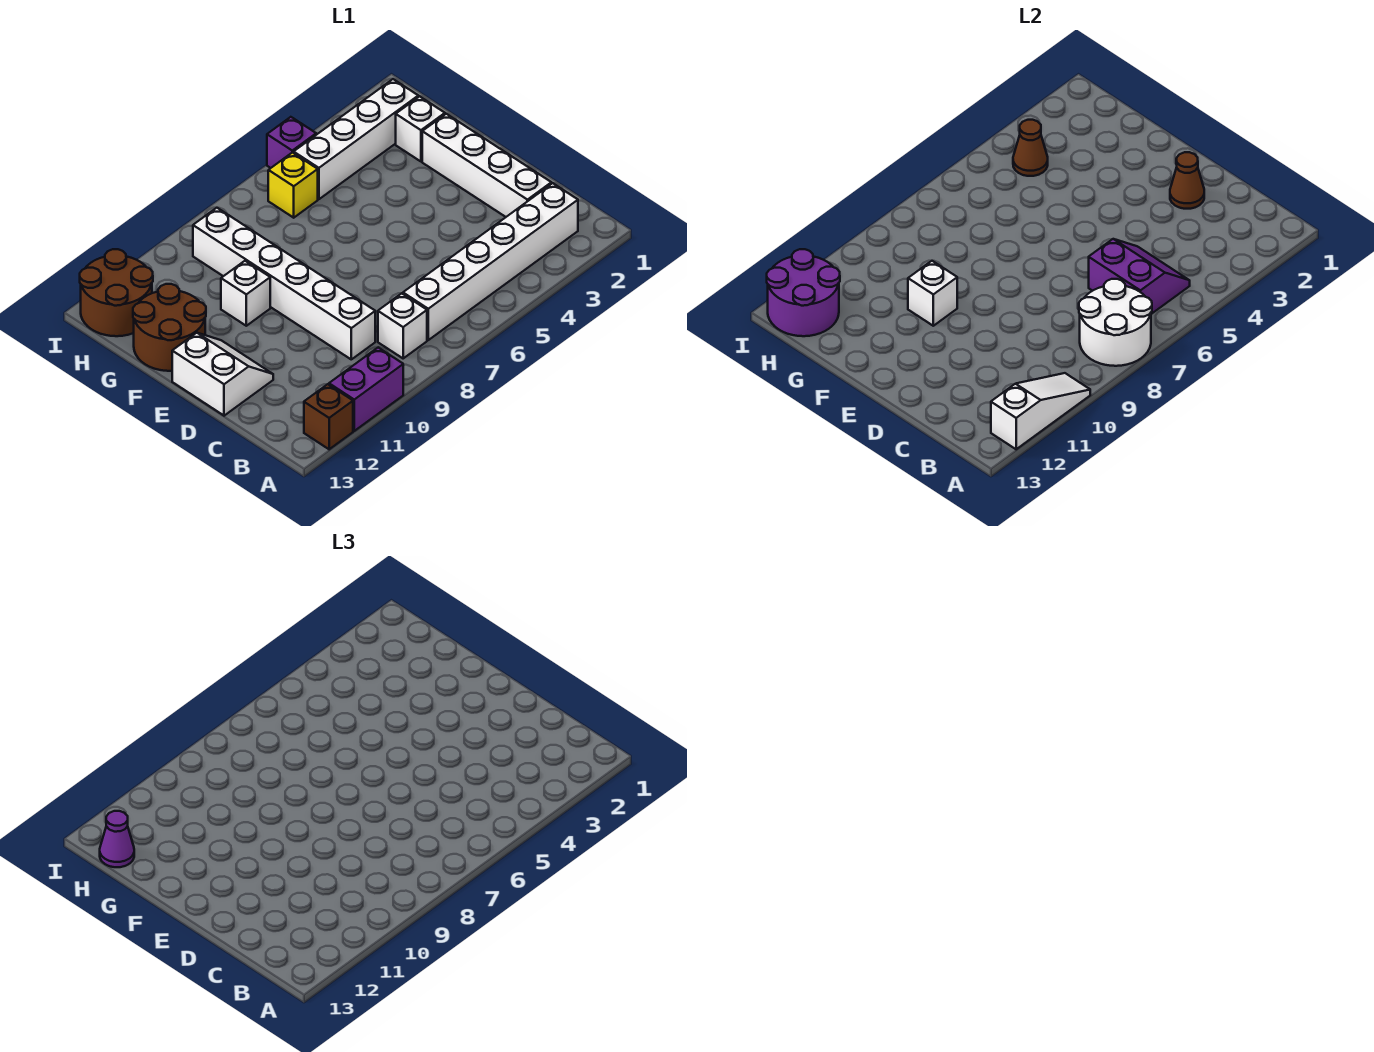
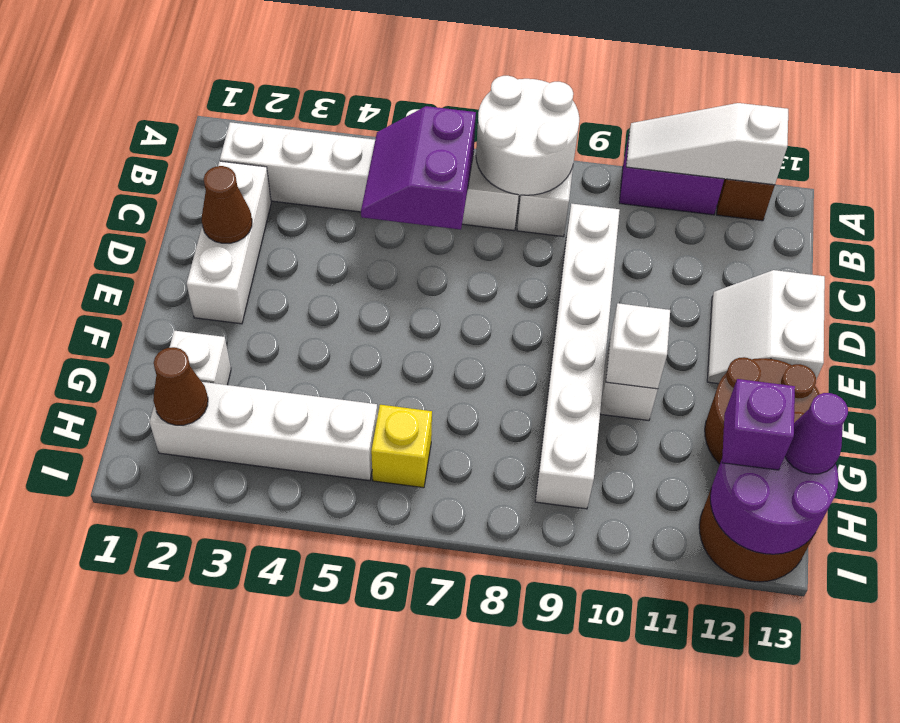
white 1x4 brick [422,114,551,217] -> white 1x3 brick [187,161,271,324]
brown 1x1 cone [1013,120,1048,176] -> brown 1x1 cone moved to [153,347,208,425]
purple 1x1 brick [267,117,317,168] -> purple 1x1 brick moved to [722,379,795,470]

